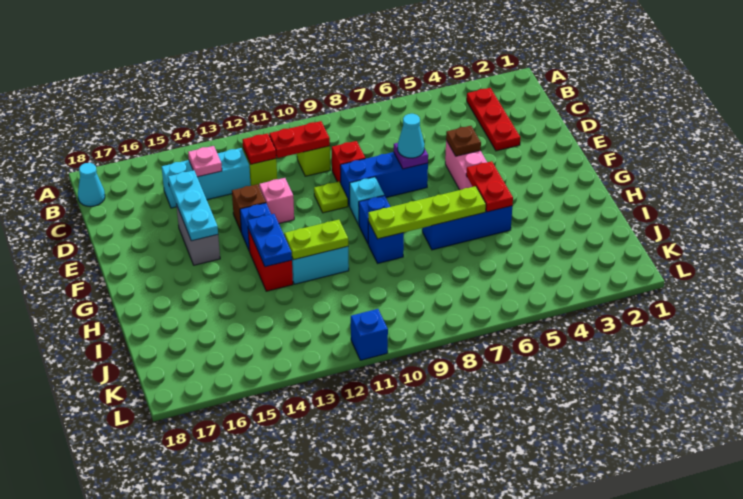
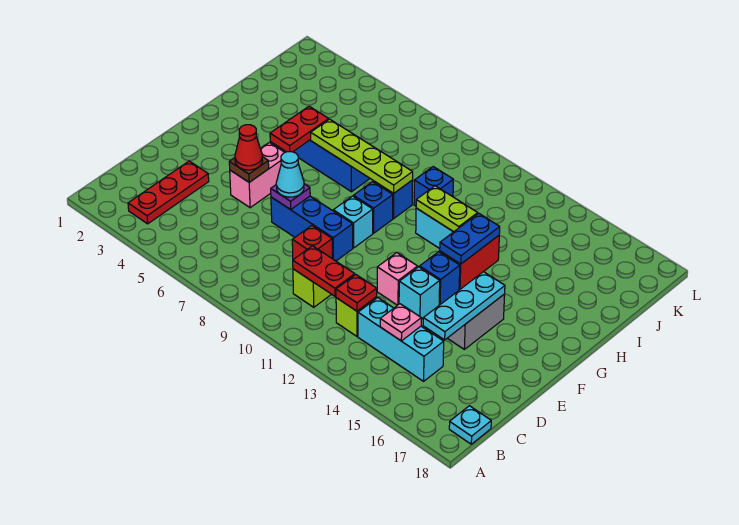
cyan 1x1 cone [78,163,105,207] -> cyan 1x1 plate [449,406,491,444]
none -> red 1x1 cone [235,125,263,170]
lime 1x1 plate [314,182,348,213] -> none
brown 1x1 brick [232,184,266,231] -> cyan 1x1 brick [399,267,440,319]
blue 1x1 brick [351,309,388,360] -> blue 1x1 brick moved to [414,167,453,206]

